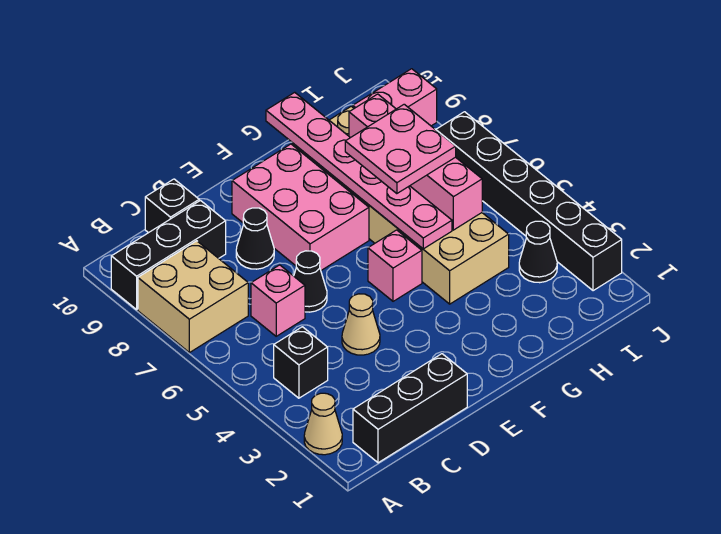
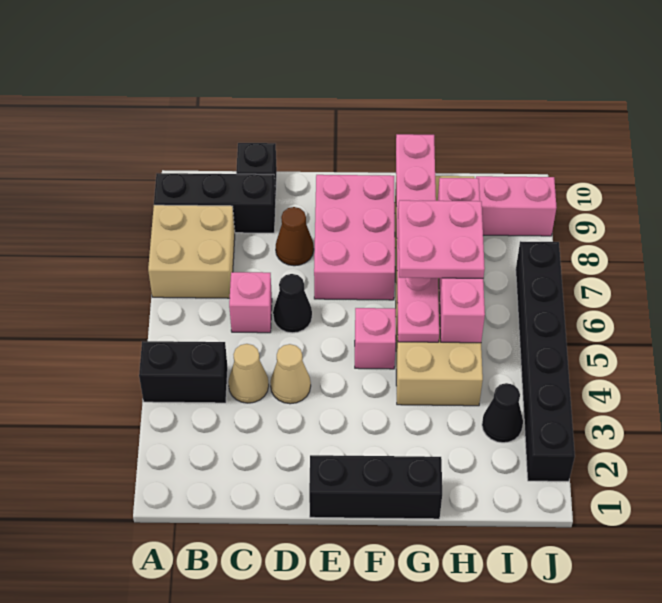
tan 1x1 cone [304,393,342,455] -> tan 1x1 cone moved to [228,344,269,403]
black 1x3 brick [353,354,467,463] -> black 1x3 brick moved to [309,455,442,519]
black 1x1 brick [274,327,328,398] -> black 1x2 brick [139,341,228,403]
black 1x1 cone [236,208,274,269] -> brown 1x1 cone [276,207,314,266]

